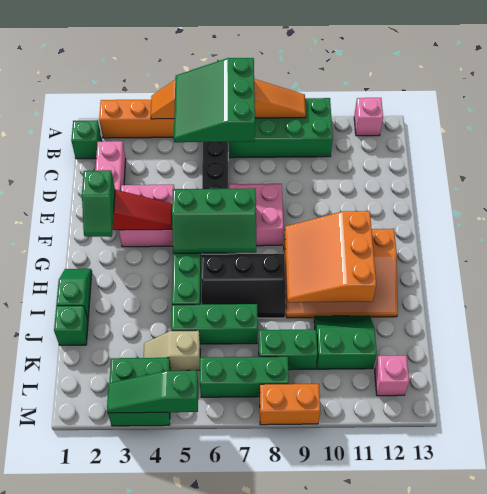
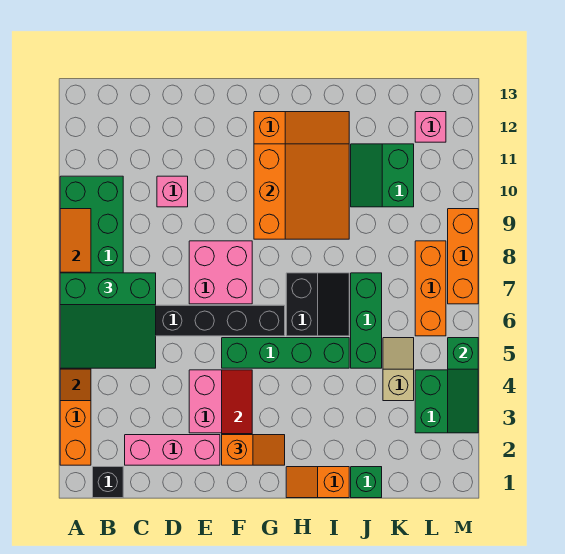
pink 1x1 brick [354,98,383,136] -> pink 1x1 brick moved to [157,176,188,207]
green 1x1 brick [71,120,101,159] -> black 1x1 brick [93,467,123,498]
green 1x2 slope [82,170,115,237] -> orange 1x2 slope [222,435,285,465]
green 2x3 slope [172,188,256,253] -> none
orange 3x3 slope [285,211,376,302] -> orange 3x3 slope turned to [254,144,349,239]
green 1x2 slope [56,269,92,318] -> orange 1x2 slope [286,467,349,498]
black 2x3 slope [201,254,285,318] -> black 2x2 slope [286,273,349,336]
tan 1x2 slope [144,331,200,371] -> tan 1x2 slope turned to [383,338,414,401]
green 1x2 brick [259,330,317,370] -> none
green 1x3 brick [200,357,289,397] -> orange 1x3 brick [415,241,446,336]
orange 1x2 brick [260,384,320,425] -> orange 1x3 brick [448,209,478,304]

